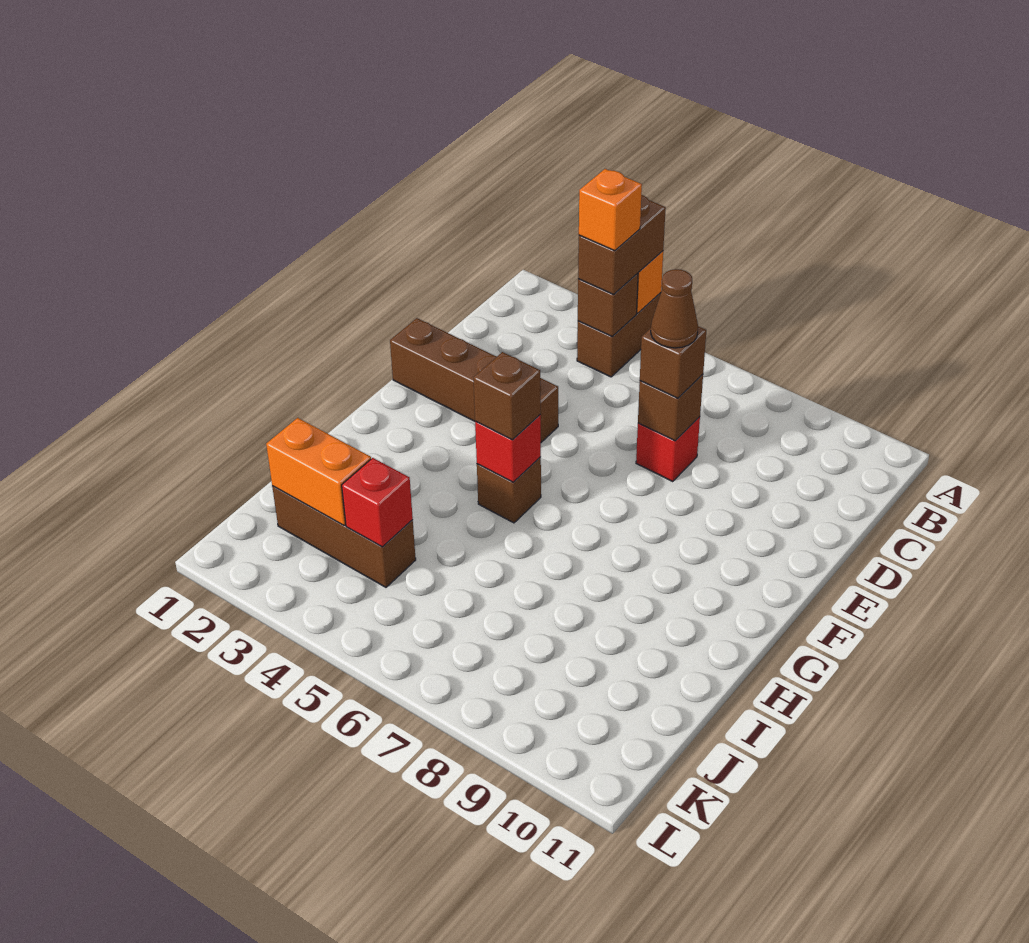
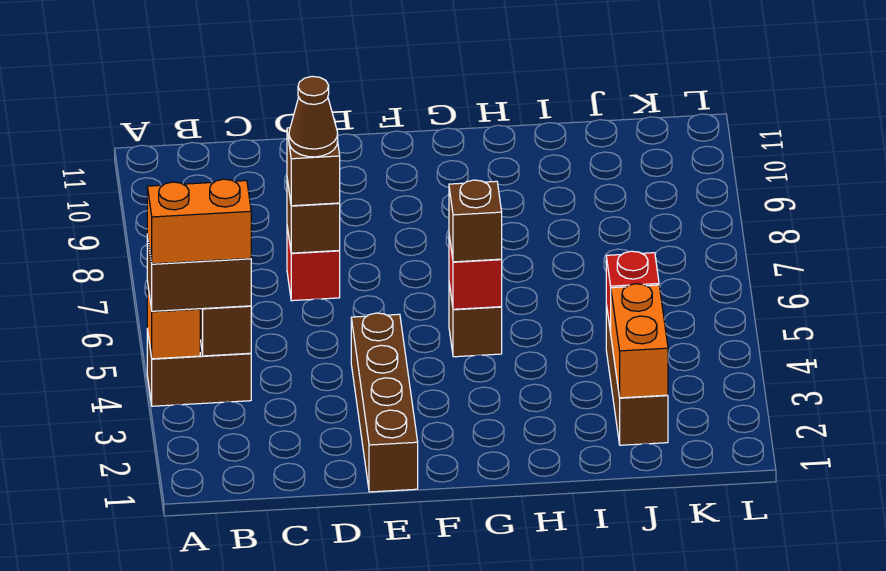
orange 1x1 brick [579,169,642,251] -> orange 1x2 brick [147,179,251,264]

